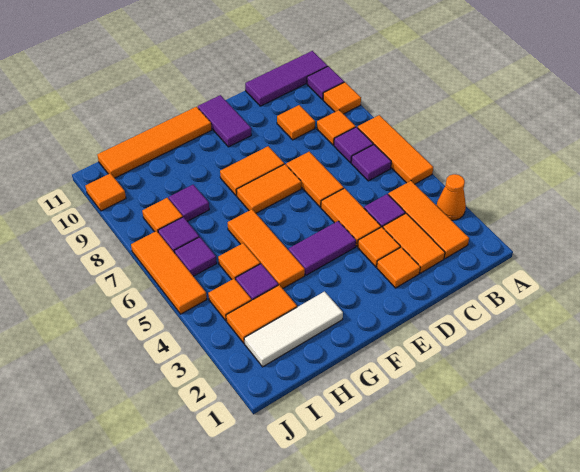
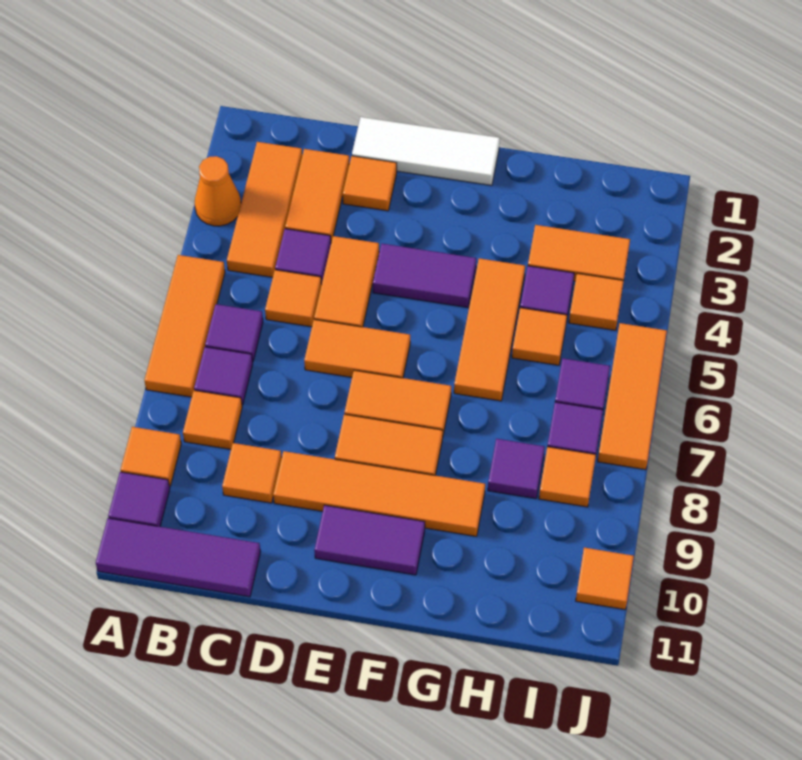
orange 1x1 tile [358,227,400,267] -> orange 1x1 tile moved to [265,270,322,327]
orange 1x2 tile [286,152,344,207] -> orange 1x2 tile turned to [304,320,410,378]
purple 1x2 tile [198,95,251,147] -> purple 1x2 tile turned to [314,505,425,575]
orange 1x4 tile [97,107,212,178] -> orange 1x4 tile moved to [273,451,485,536]
white 1x3 tile [244,292,343,367] -> white 1x3 tile moved to [352,117,500,185]

